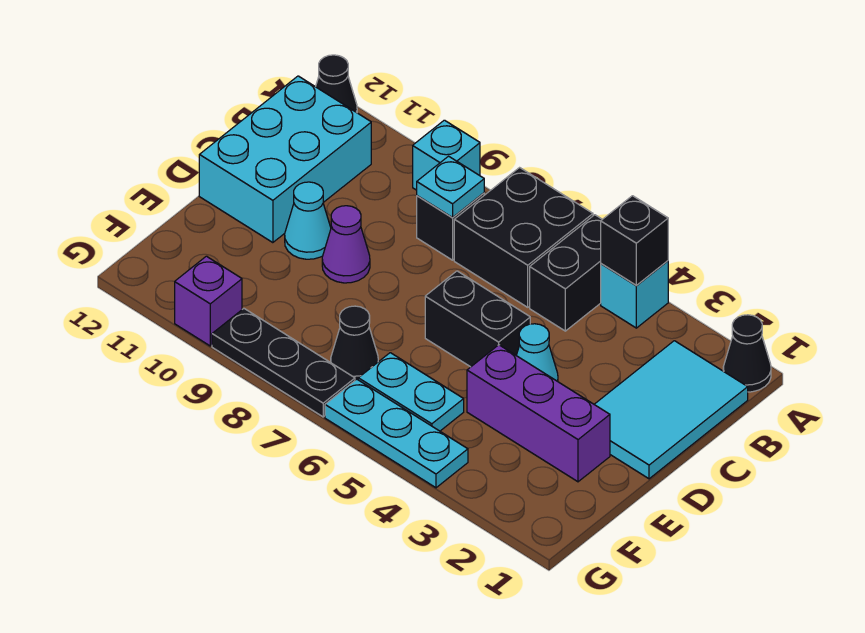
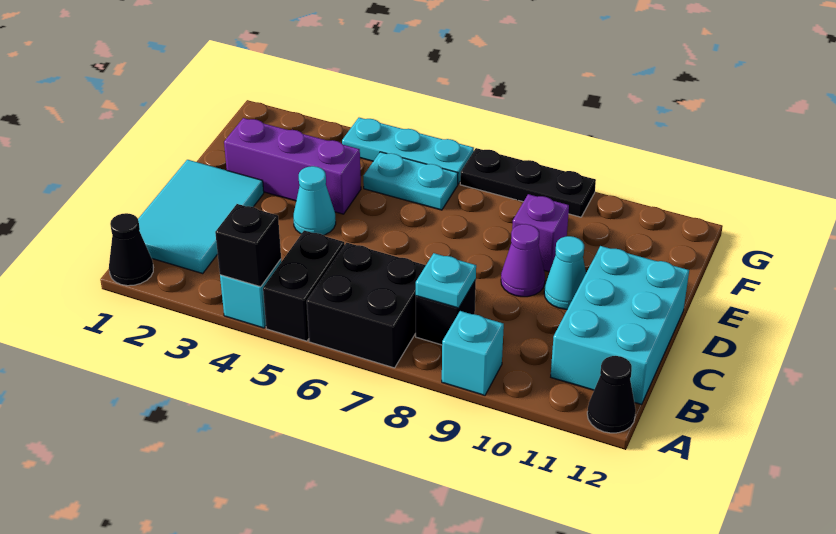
black 1x2 brick [425,271,530,367] -> none
black 1x1 cone [331,306,378,380] -> none
purple 1x1 brick [175,256,242,346] -> purple 1x1 brick moved to [512,194,569,272]

